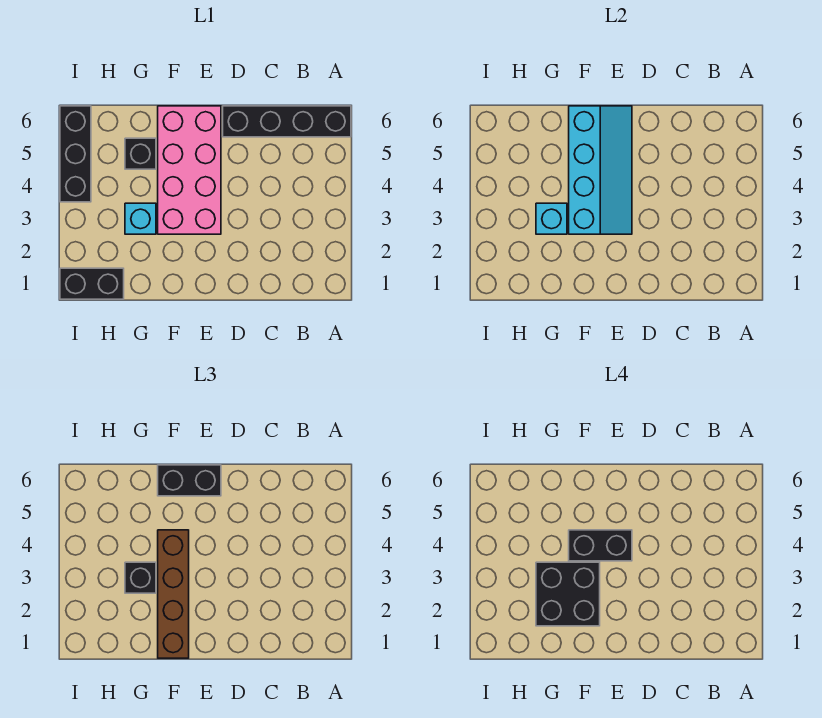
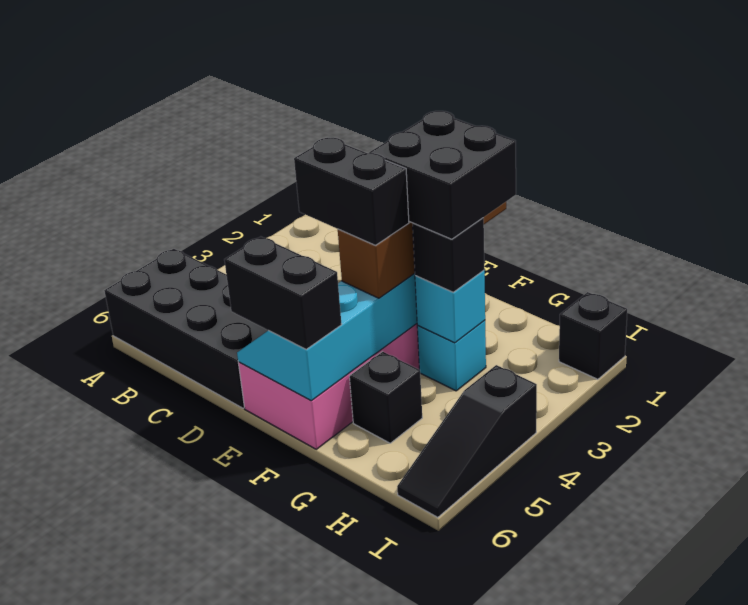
black 1x4 brick [223,106,351,137] -> black 2x4 brick [104,249,268,408]
black 1x2 brick [60,268,124,299] -> black 1x1 brick [559,292,627,379]
black 1x3 brick [60,106,91,202] -> black 1x3 slope [397,365,537,517]

